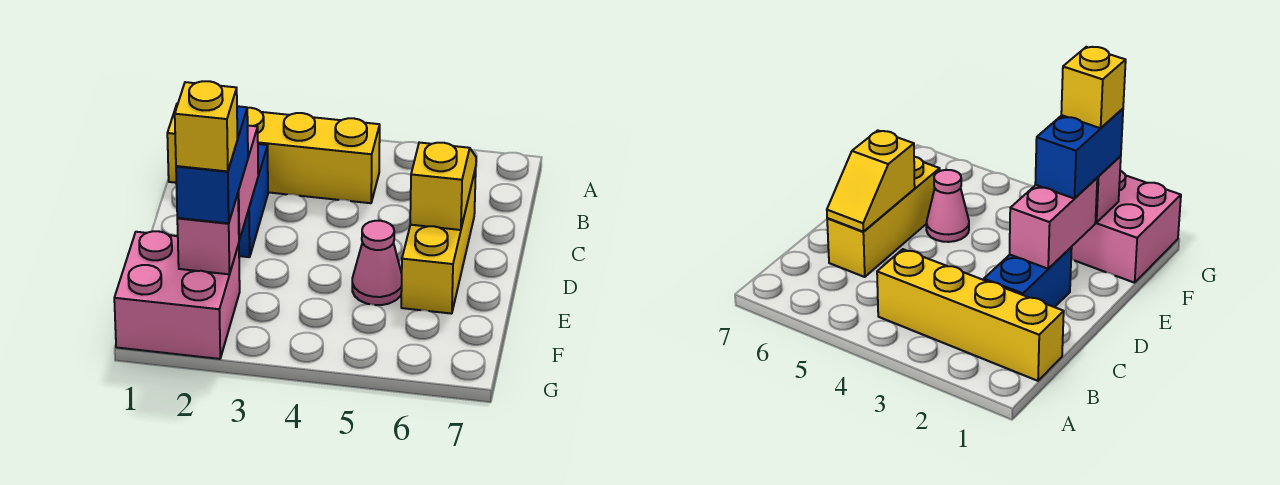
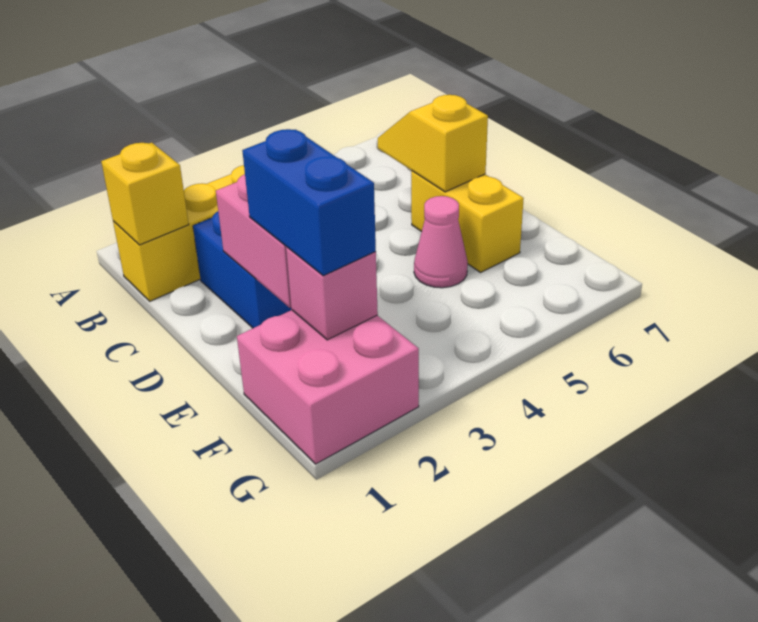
yellow 1x3 brick [401,168,476,314] -> yellow 1x2 brick [411,171,524,272]
yellow 1x1 brick [175,81,237,171] -> yellow 1x1 brick moved to [101,143,189,245]

